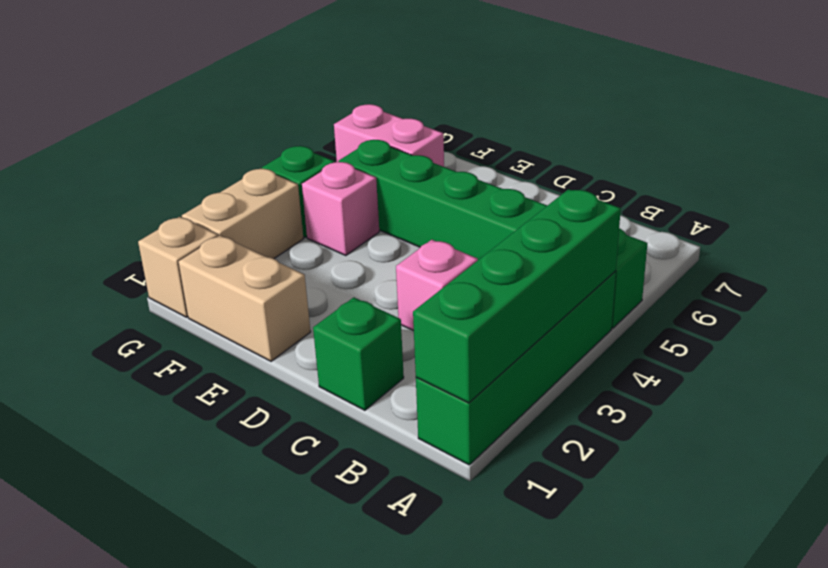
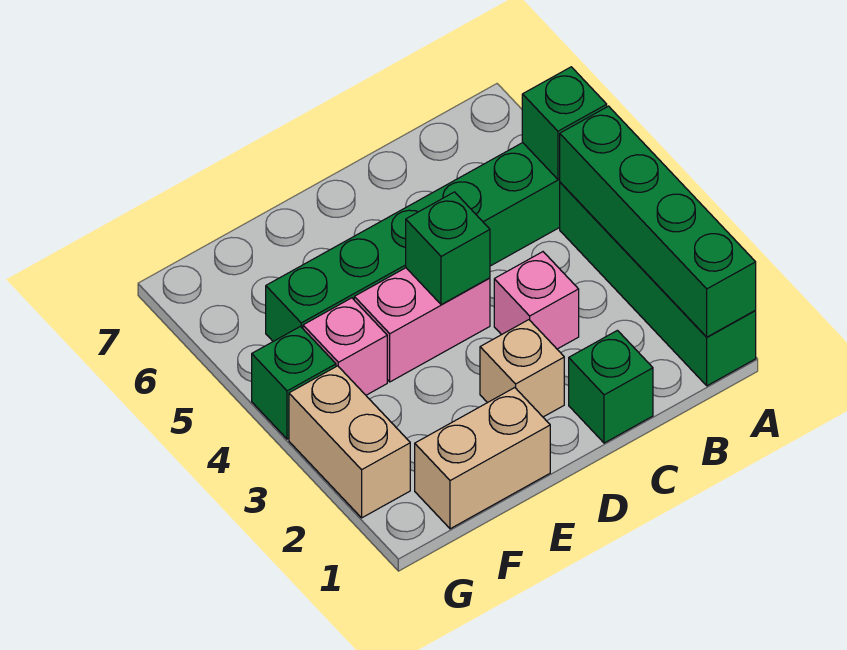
none -> green 1x1 brick [522,67,607,179]
none -> green 1x1 brick [406,192,490,305]
pink 1x2 brick [334,104,444,167] -> pink 1x2 brick moved to [354,268,490,382]
tan 1x1 brick [138,217,218,317] -> tan 1x1 brick moved to [480,320,564,417]

